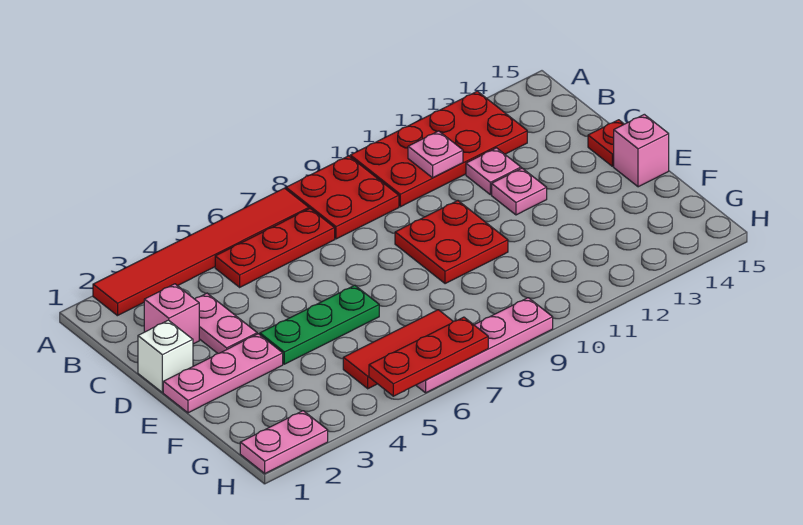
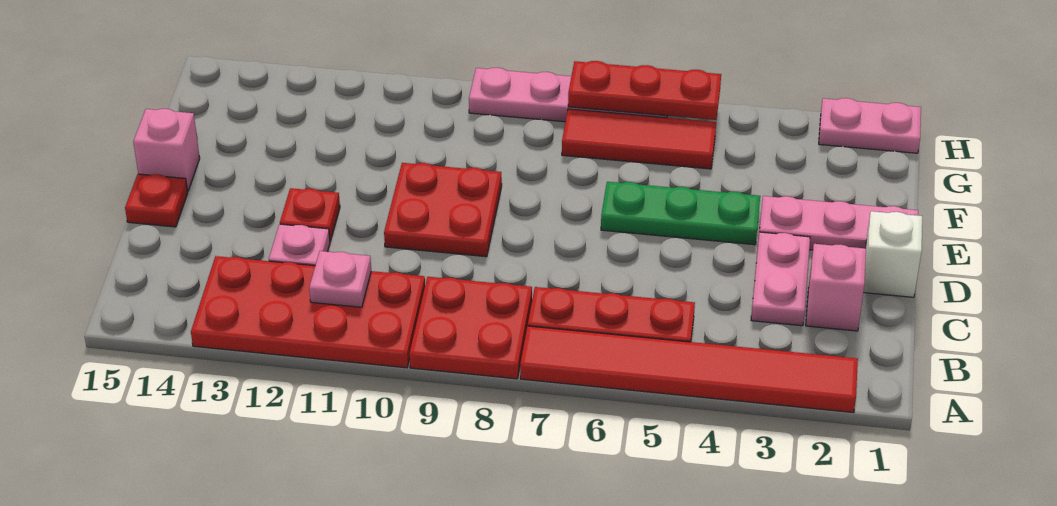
pink 1x1 plate [492,168,547,215] -> red 1x1 plate [280,188,340,241]

